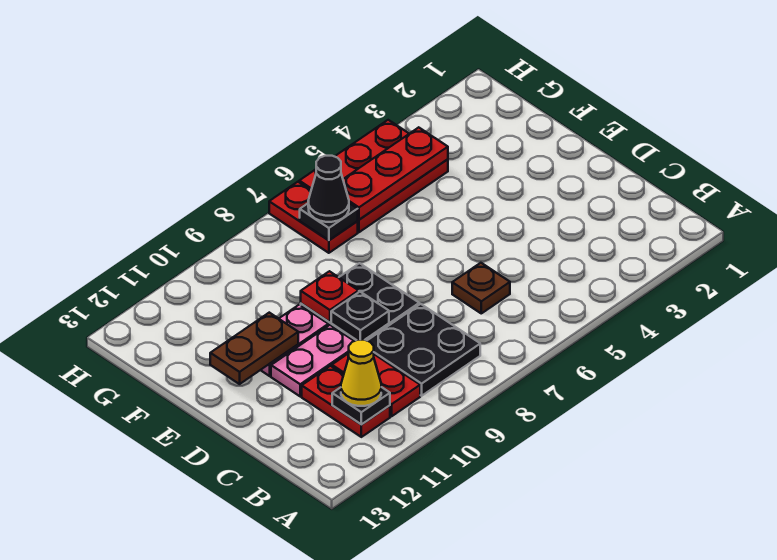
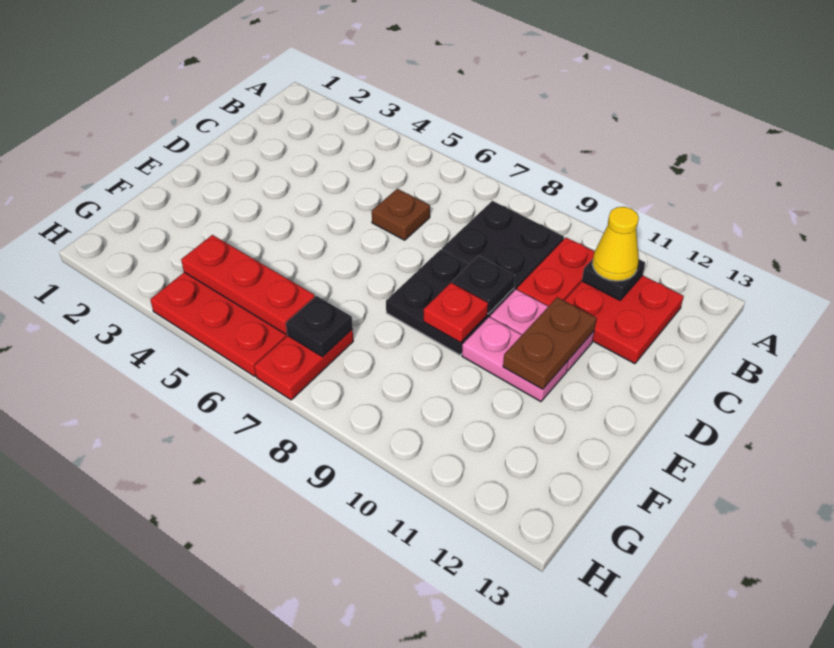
red 1x2 plate [302,366,390,437] -> red 2x2 plate [564,275,684,364]
brown 1x2 plate [210,313,298,384] -> brown 1x2 plate turned to [503,297,597,389]
black 1x1 cone [308,156,349,222] -> none

